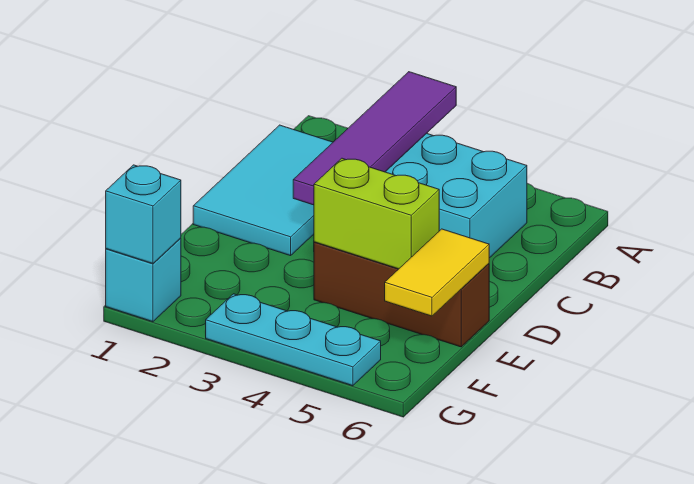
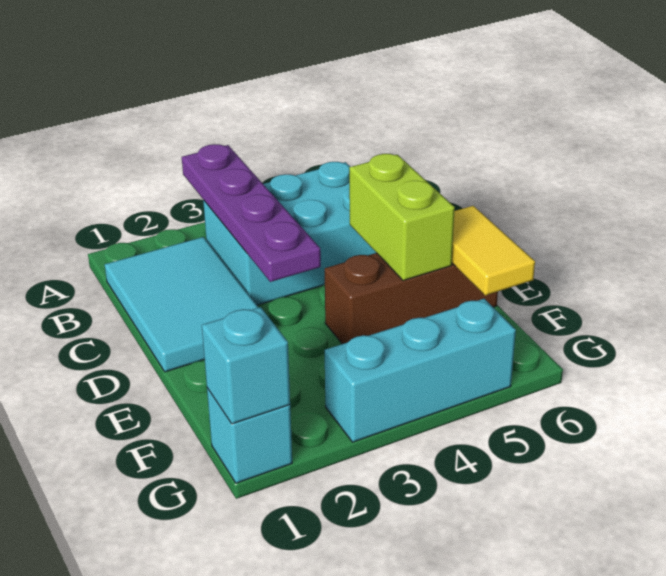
purple 1x4 tile [293,72,456,205] -> purple 1x4 plate [182,144,321,282]
lime 1x2 brick [314,158,439,269] -> lime 1x2 brick turned to [349,154,455,281]
cyan 1x3 plate [206,294,381,386] -> cyan 1x3 brick [325,299,516,442]

